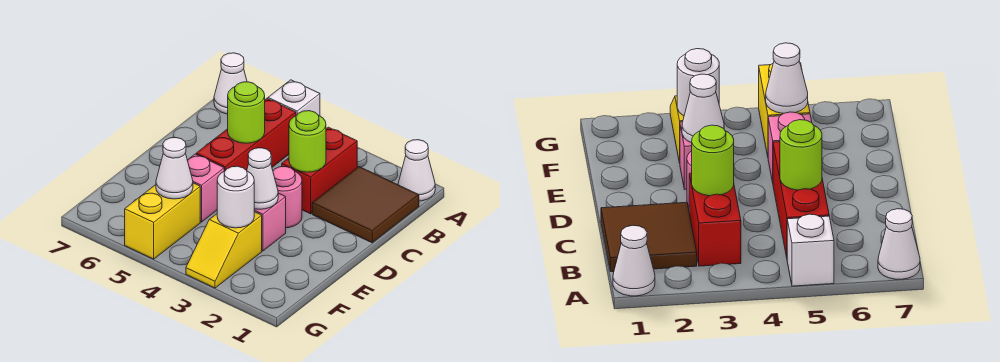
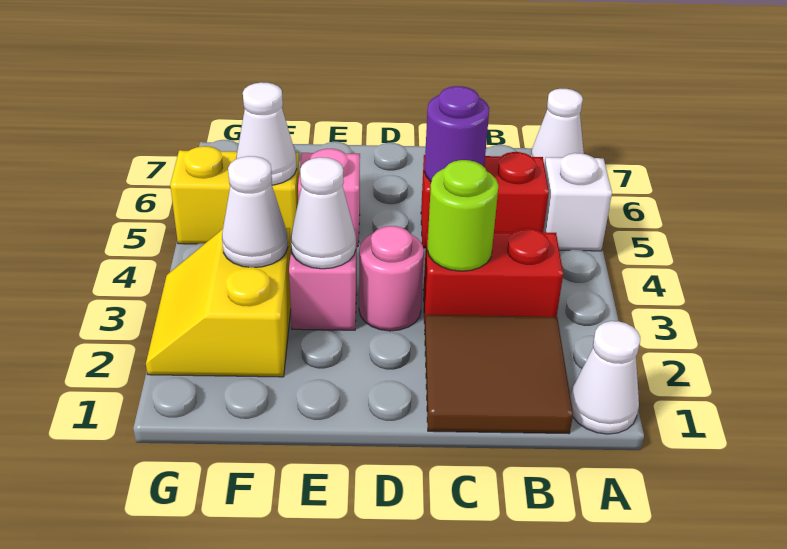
red 1x3 brick [196,99,296,171] -> red 1x2 brick [421,152,549,248]
lime 1x1 round brick [228,82,265,143] -> purple 1x1 round brick [425,86,489,181]
yellow 1x2 slope [186,212,262,288] -> yellow 2x2 slope [146,228,291,377]
white 1x1 round brick [217,166,254,228] -> white 1x1 cone [222,156,288,267]

